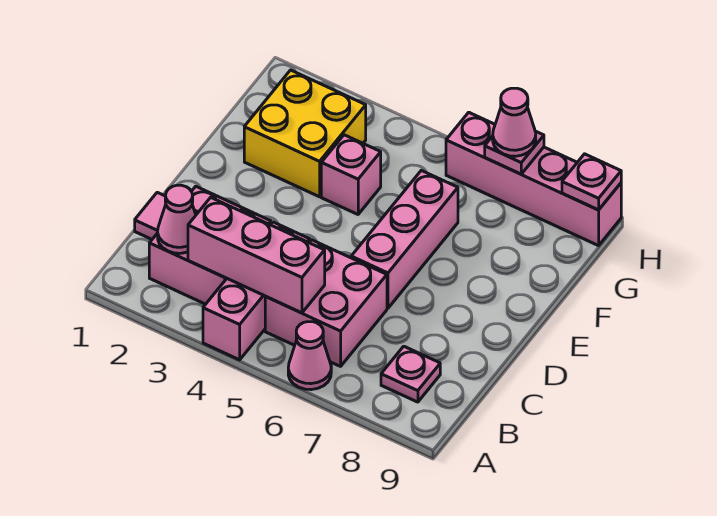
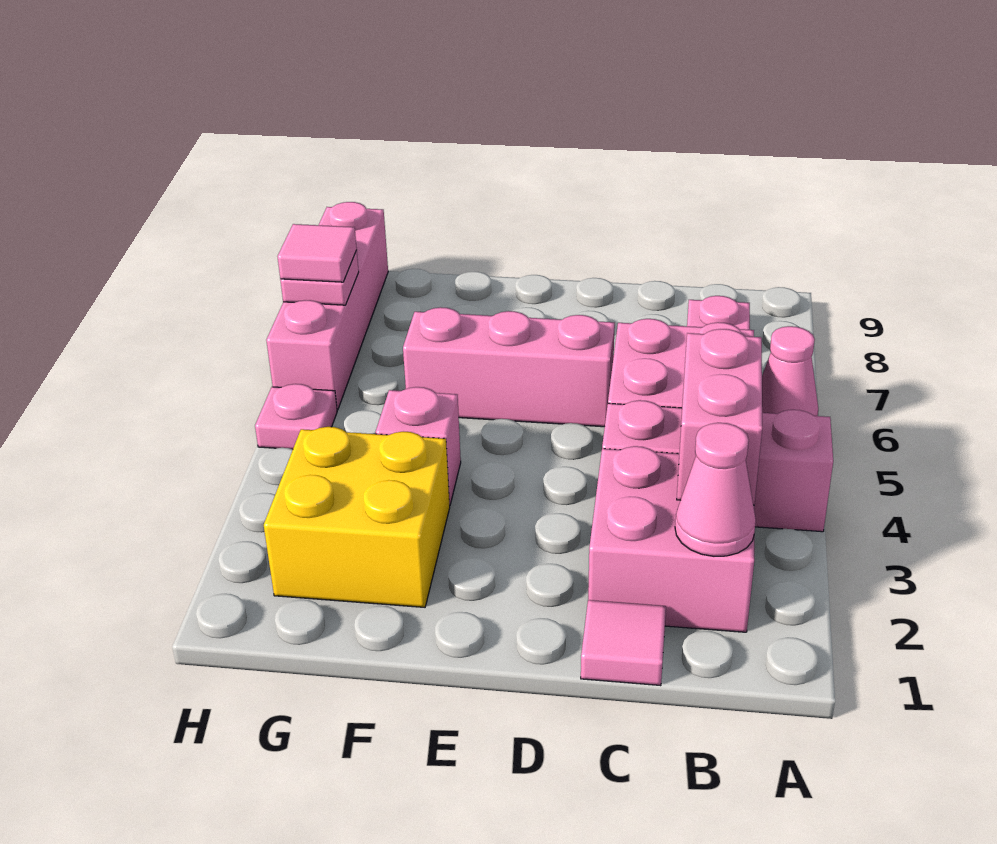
pink 1x3 brick [188,197,325,313] -> pink 1x2 brick [677,329,762,505]
pink 1x1 cone [493,88,536,156] -> pink 1x1 tile [278,224,357,282]
pink 1x1 plate [562,154,621,210] -> pink 1x1 plate moved to [255,384,337,449]

